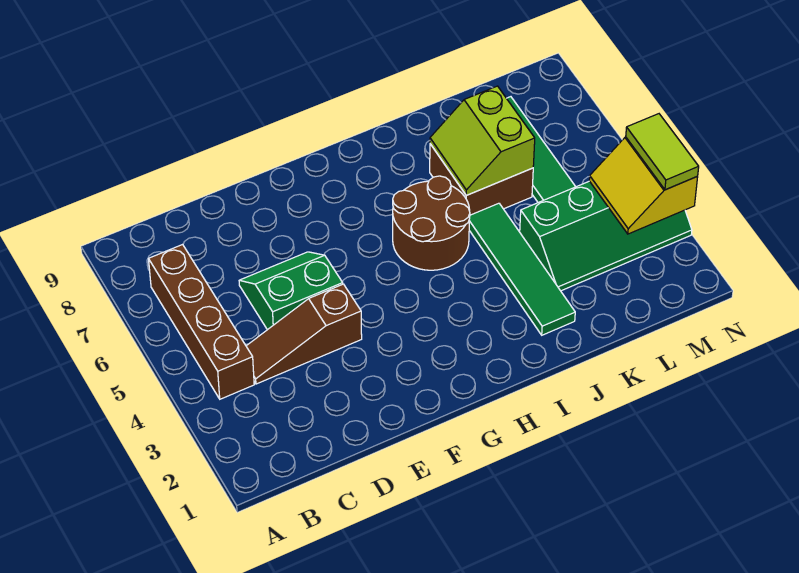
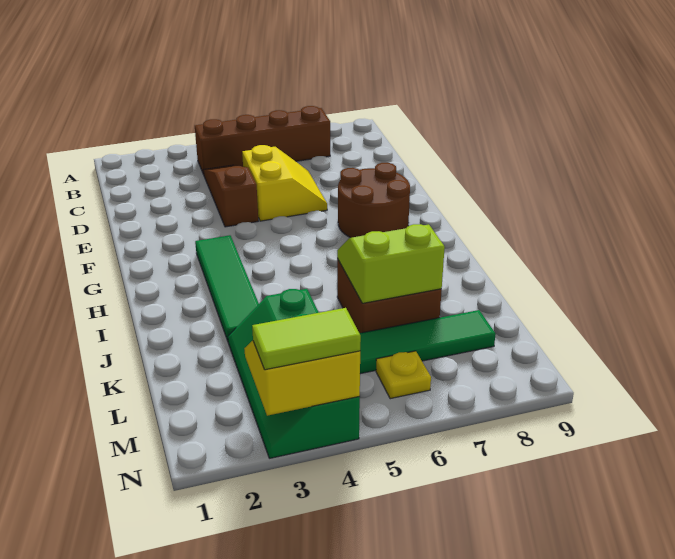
green 2x2 slope [239,252,343,330] -> yellow 2x2 slope [242,145,327,221]
brown 2x2 round brick [393,176,470,270] -> brown 2x2 round brick moved to [338,163,410,238]
green 1x4 tile [469,203,575,335] -> green 1x4 tile turned to [195,235,259,341]
none -> yellow 1x1 plate [376,351,431,399]

